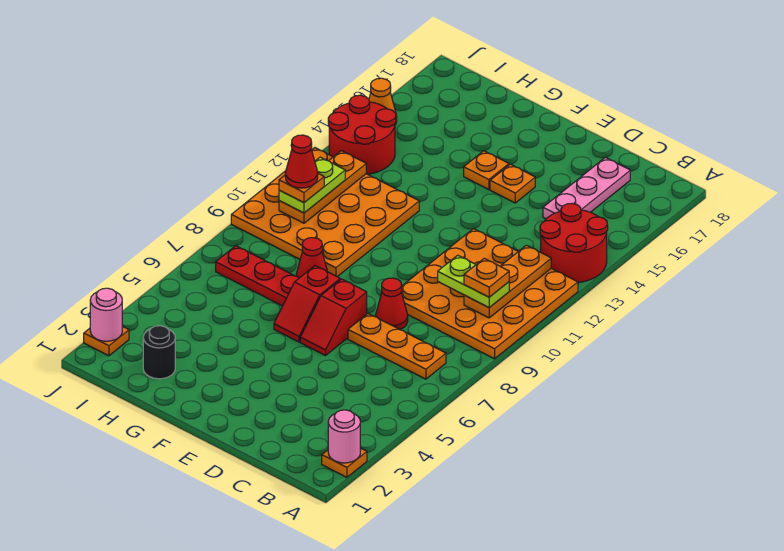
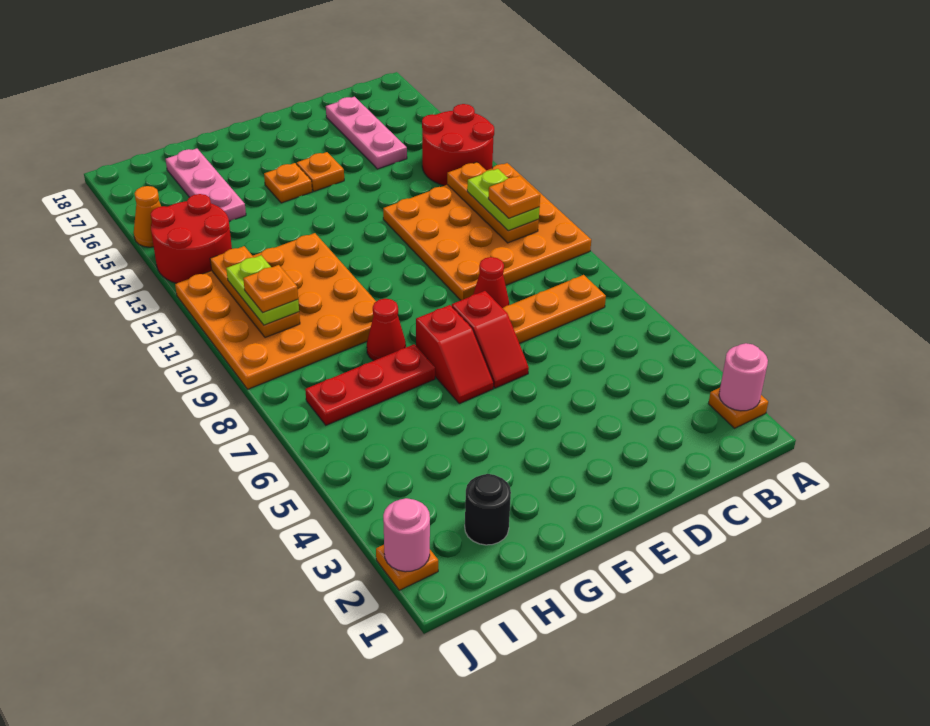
lime 1x2 plate [438,255,509,308] -> lime 1x2 plate turned to [467,169,540,231]
none -> pink 1x3 plate [166,148,246,221]
red 1x1 cone [285,135,318,188] -> none

